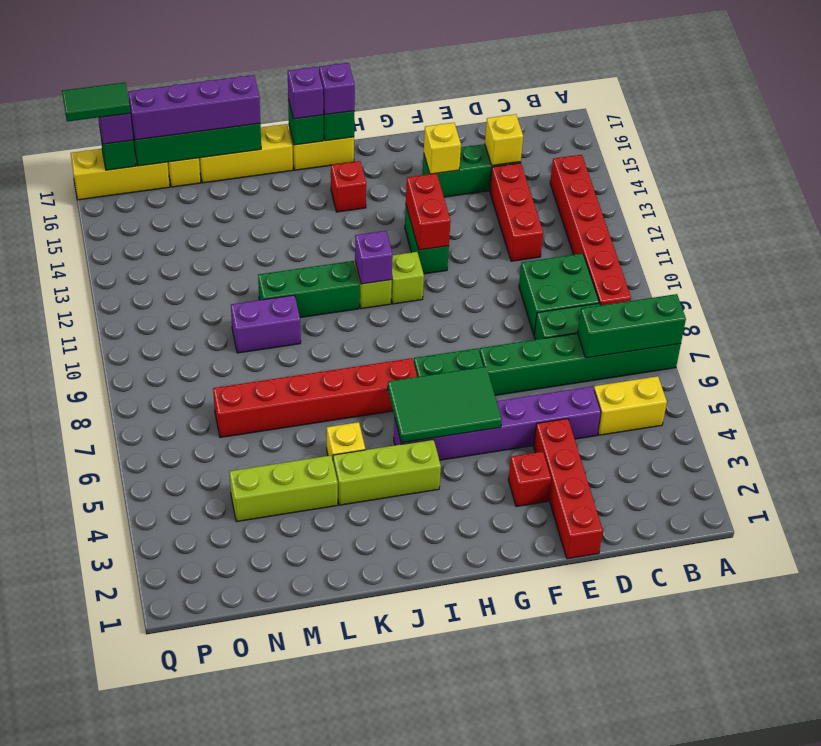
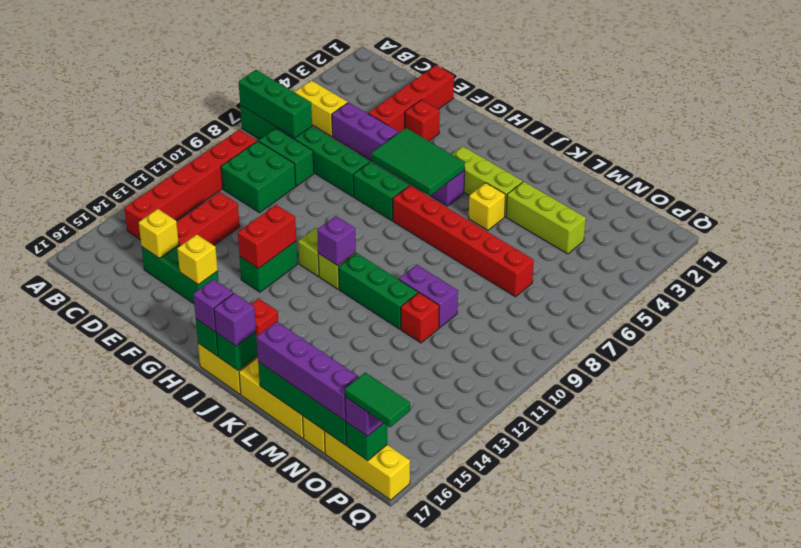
none -> red 1x1 brick [401,293,439,343]

